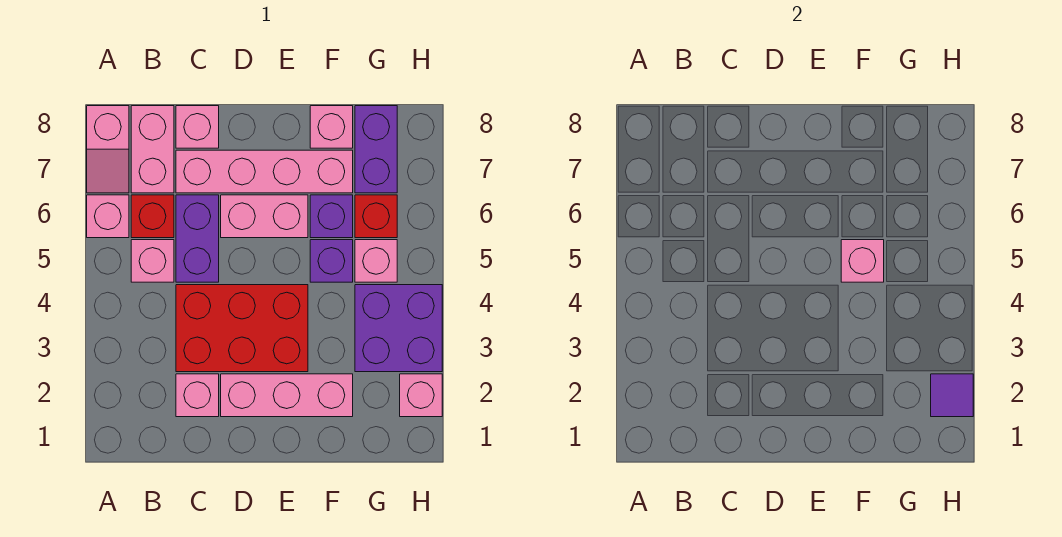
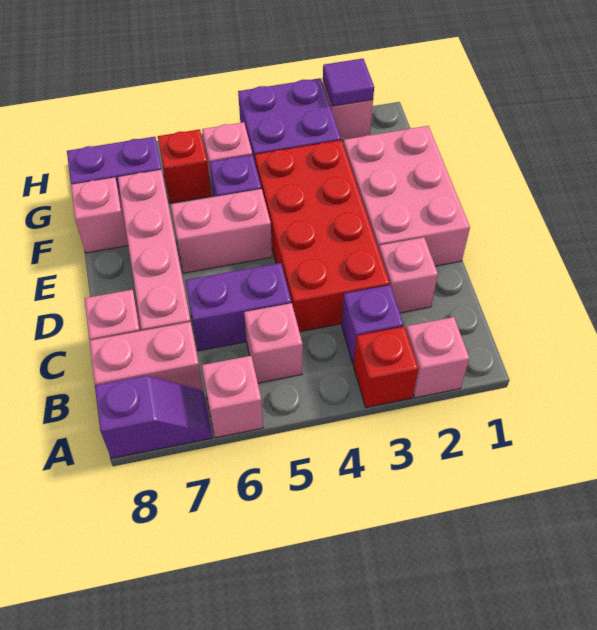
pink 1x2 slope [87,106,129,193] -> purple 1x2 slope [95,376,212,459]
red 1x1 brick [131,195,174,238] -> red 1x1 brick moved to [354,327,418,408]
red 2x3 brick [176,285,308,372] -> red 2x4 brick [255,140,390,332]
pink 1x3 brick [221,374,353,417] -> pink 2x3 brick [343,126,470,266]
pink 1x2 brick [221,195,308,238] -> pink 1x2 brick turned to [171,189,272,273]
pink 1x1 brick [841,240,884,282] -> pink 1x1 brick moved to [406,317,469,398]
purple 1x1 brick [310,195,353,238] -> purple 1x1 brick moved to [342,285,404,365]

